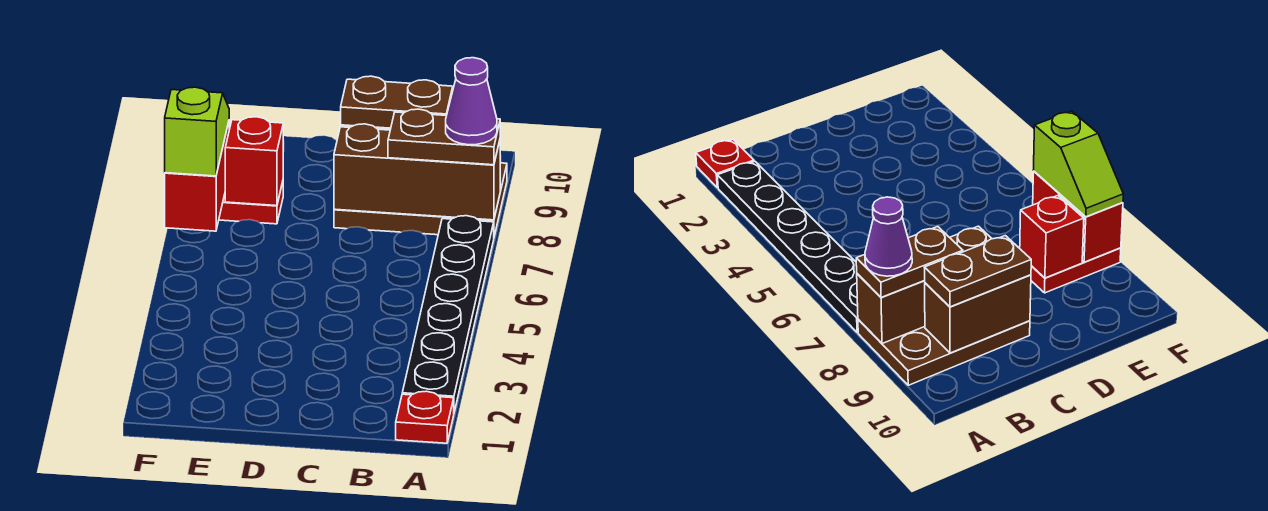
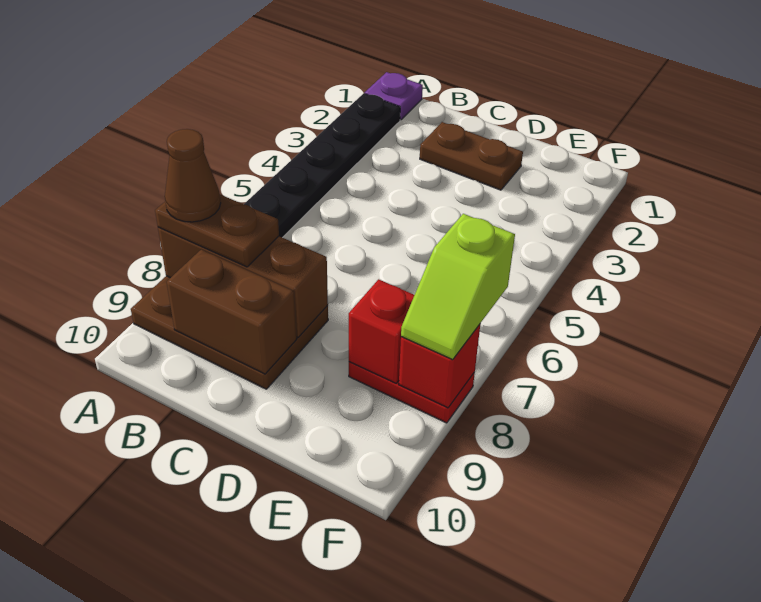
red 1x1 plate [396,391,454,443] -> purple 1x1 plate [365,72,423,120]
purple 1x1 cone [446,58,497,145] -> brown 1x1 cone [165,129,221,222]
brown 1x2 plate [341,76,453,128] -> brown 1x2 plate moved to [420,122,523,190]
red 1x2 brick [165,122,229,231] -> red 1x1 brick [399,324,480,408]

